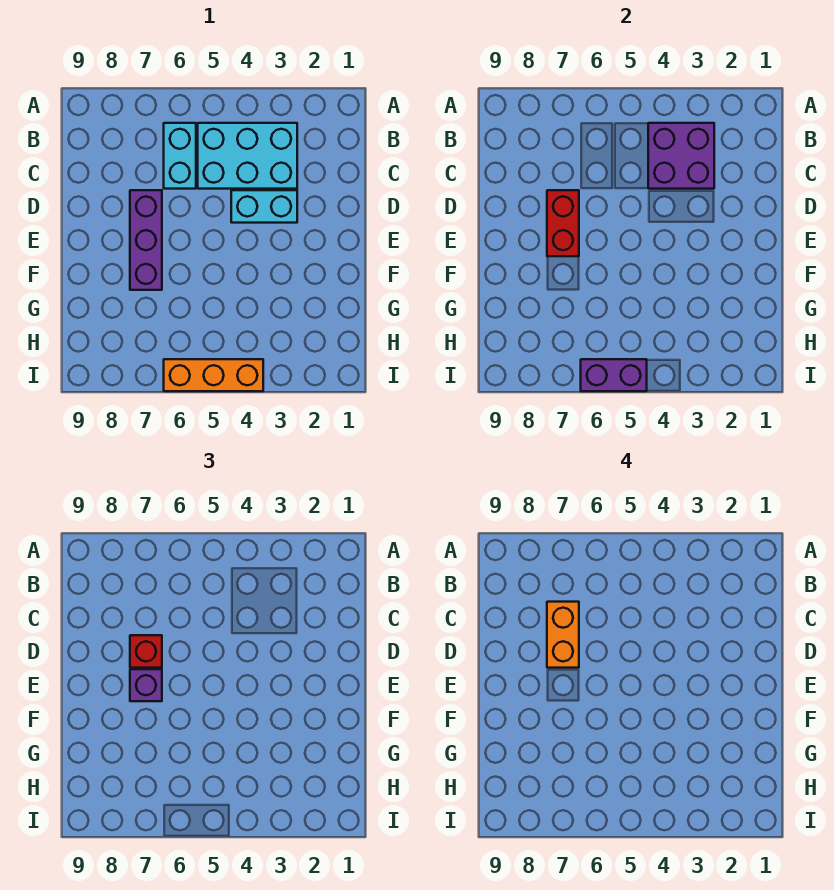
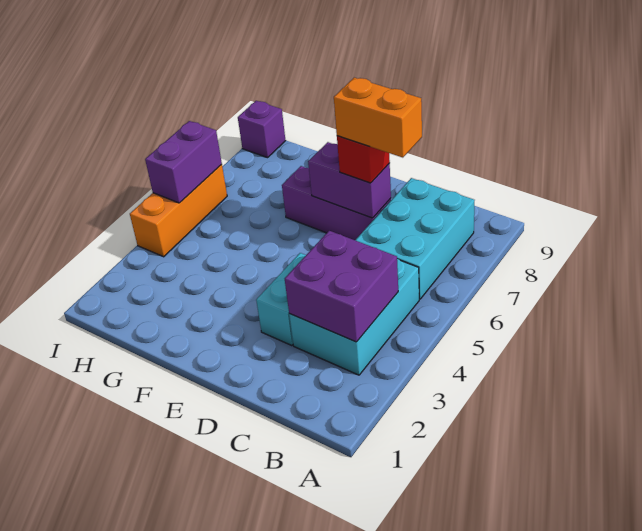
cyan 1x2 brick [164,123,196,189] -> cyan 2x3 brick [355,178,475,299]
red 1x2 brick [547,190,579,256] -> purple 1x2 brick [308,142,391,218]
purple 1x1 brick [130,669,162,701] -> purple 1x1 brick moved to [238,101,286,158]

